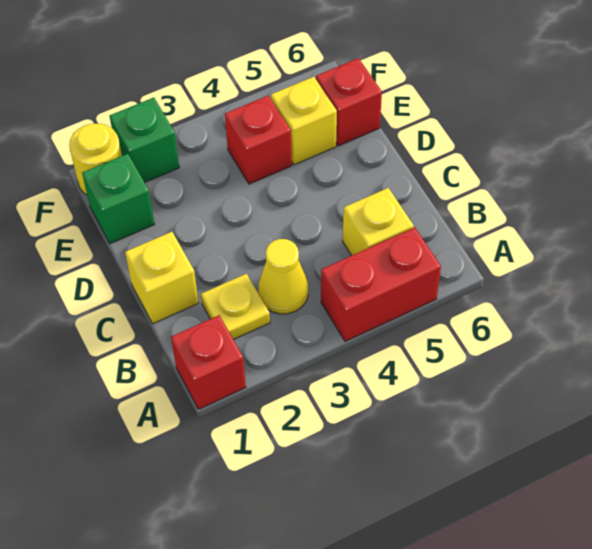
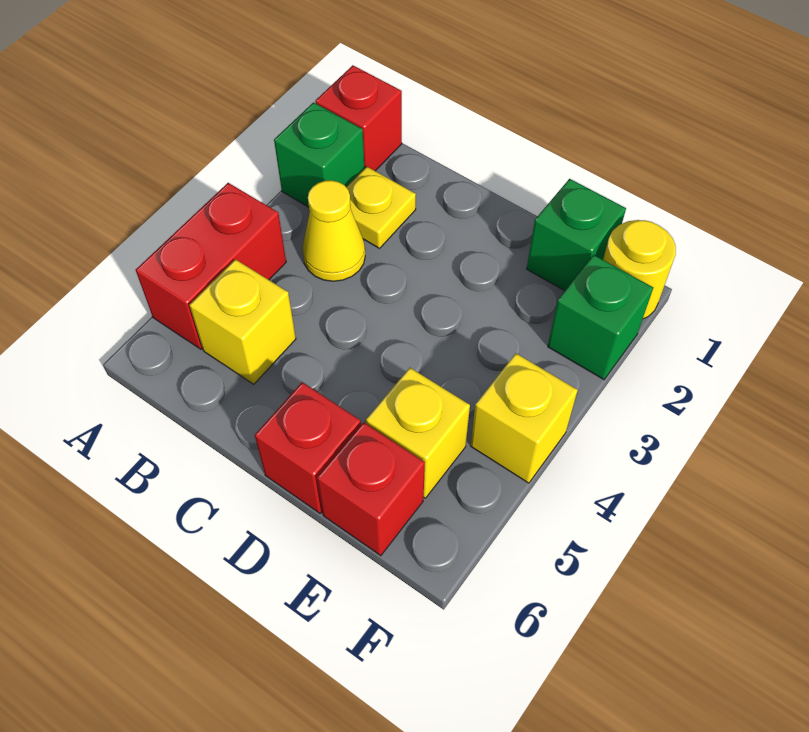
none -> green 1x1 brick [274,103,365,207]
yellow 1x1 brick [125,232,199,324] -> yellow 1x1 brick moved to [470,353,578,483]
red 1x1 brick [225,95,292,184] -> red 1x1 brick moved to [255,382,361,513]

